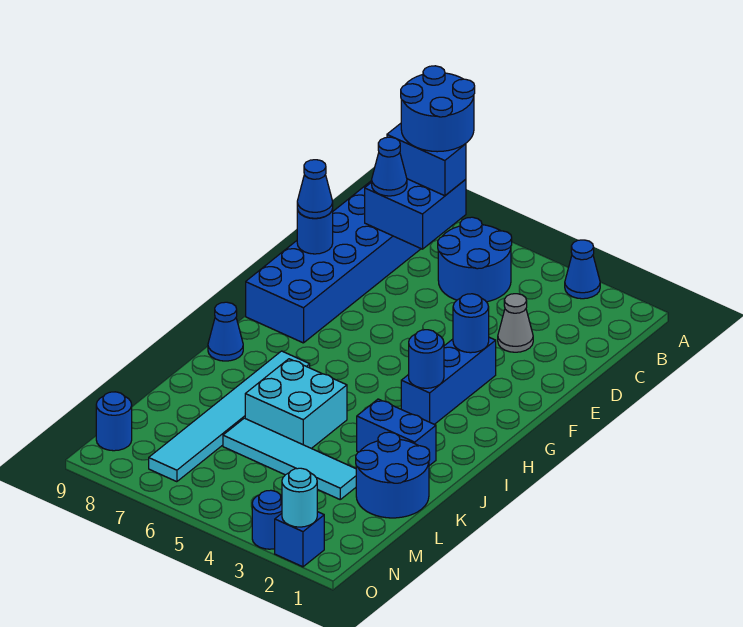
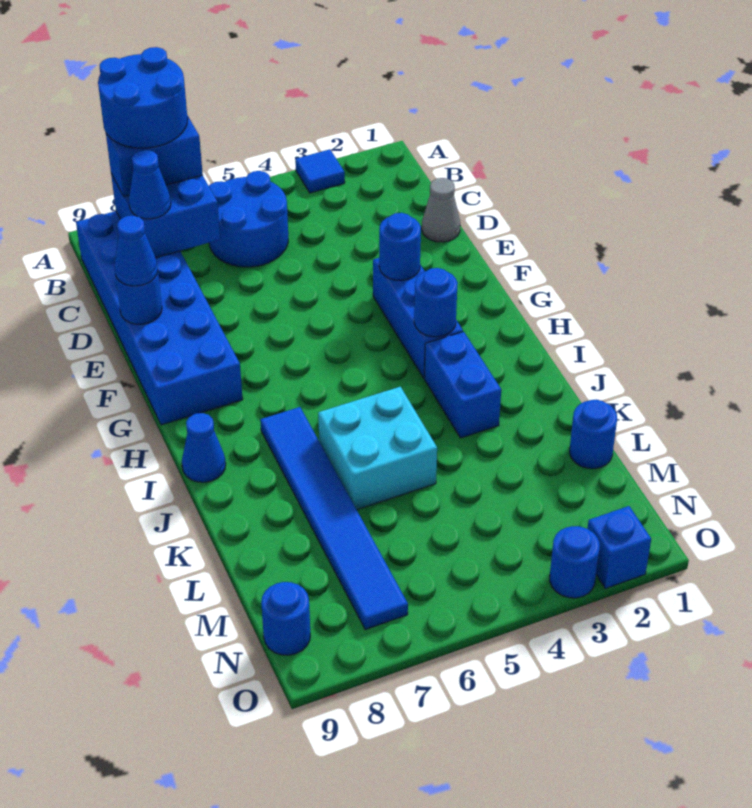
blue 1x1 cone [565,240,600,299] -> blue 1x1 tile [295,149,345,193]
grey 1x1 cone [498,294,533,352] -> grey 1x1 cone moved to [422,178,460,242]
cyan 1x6 tile [149,351,310,482] -> blue 1x6 tile [260,407,408,630]
blue 1x2 brick [357,399,436,466] -> blue 1x2 brick turned to [424,332,501,438]
blue 2x2 round brick [356,432,430,518] -> blue 1x1 round brick [570,400,617,469]
cyan 1x4 tile [223,418,356,499] -> none
cyan 1x1 round brick [282,468,317,527] -> none

